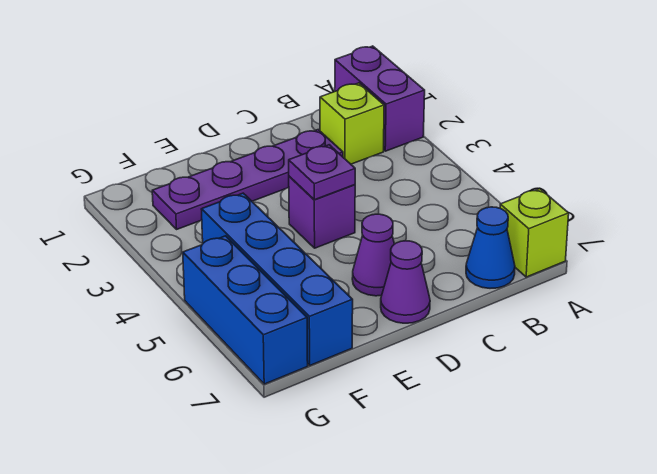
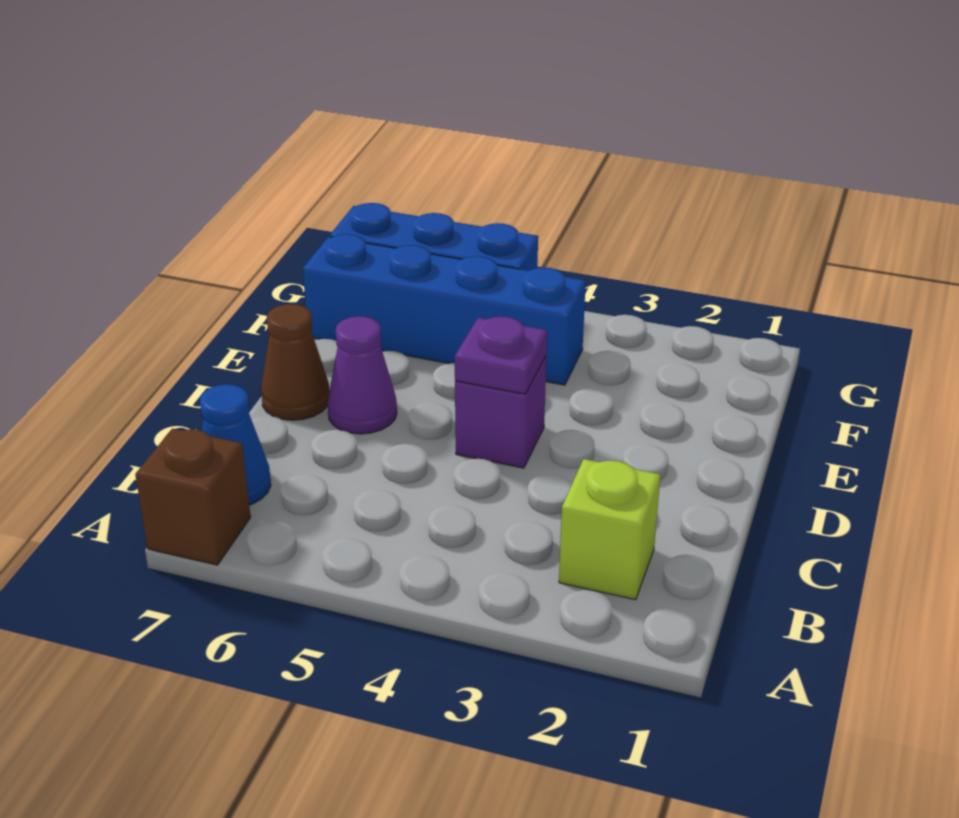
purple 1x2 brick [335,46,425,151] -> none
lime 1x1 brick [500,189,569,277] -> brown 1x1 brick [135,429,251,565]
purple 1x4 plate [152,130,343,229] -> none
purple 1x1 cone [381,241,430,323] -> brown 1x1 cone [261,304,330,420]

